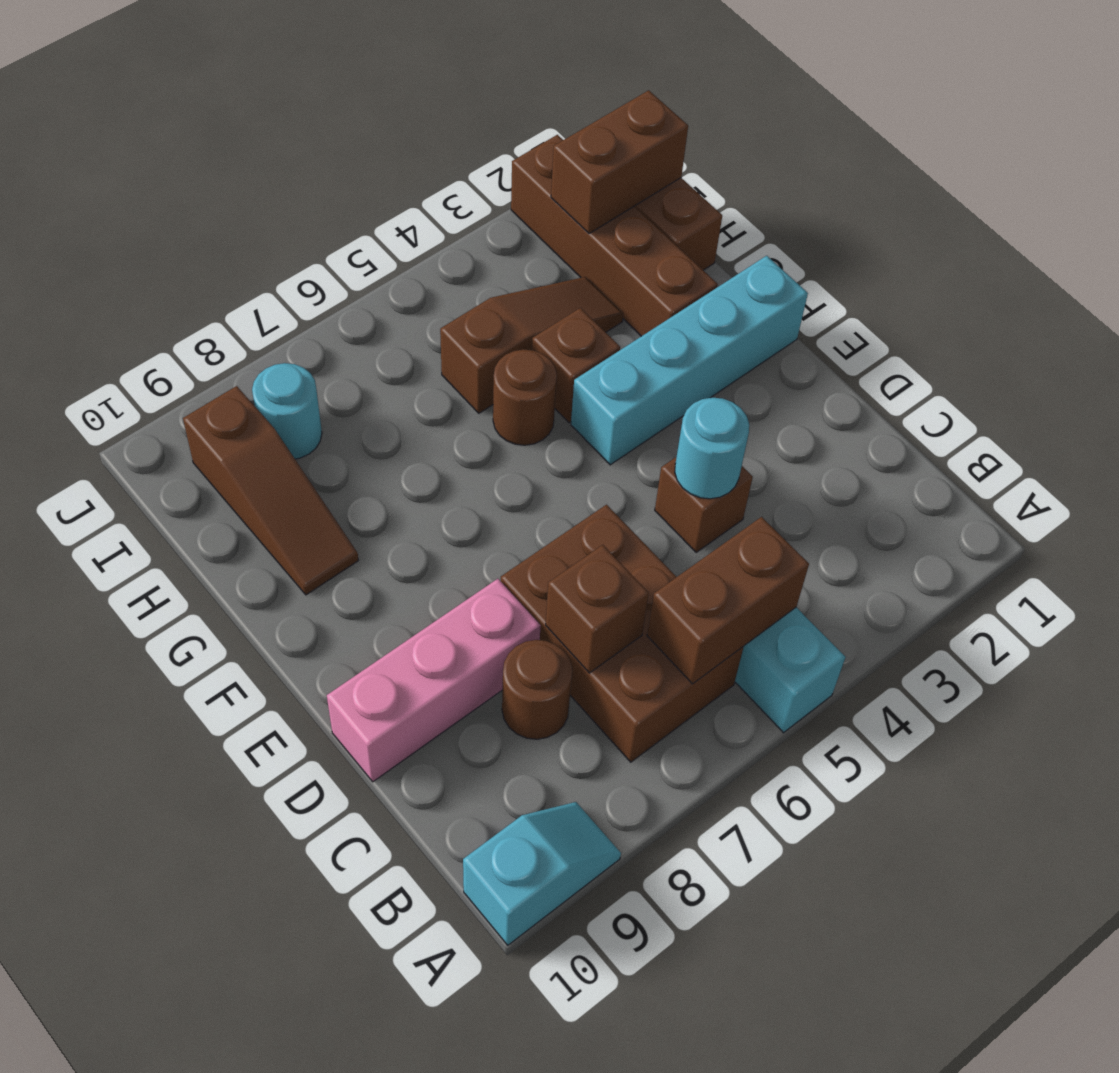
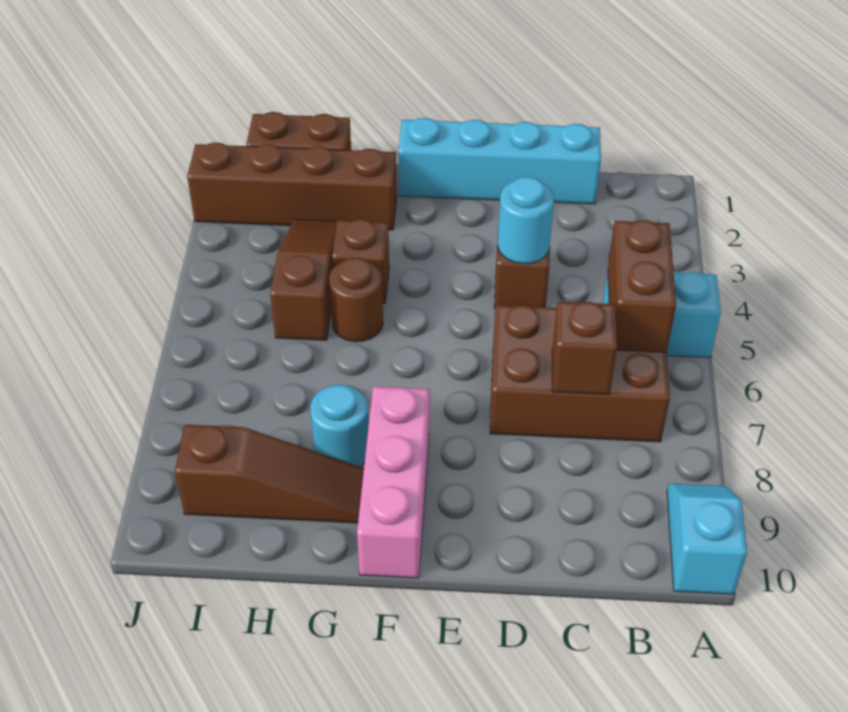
brown 1x1 round brick [502,640,572,739] -> none
pink 1x3 brick [327,579,541,782] -> pink 1x3 brick moved to [357,386,430,578]
cyan 1x4 brick [571,256,808,465] -> cyan 1x4 brick turned to [399,118,601,204]
brown 1x2 brick [551,90,688,234] -> none
cyan 1x1 round brick [252,363,322,459] -> cyan 1x1 round brick moved to [310,385,368,467]

